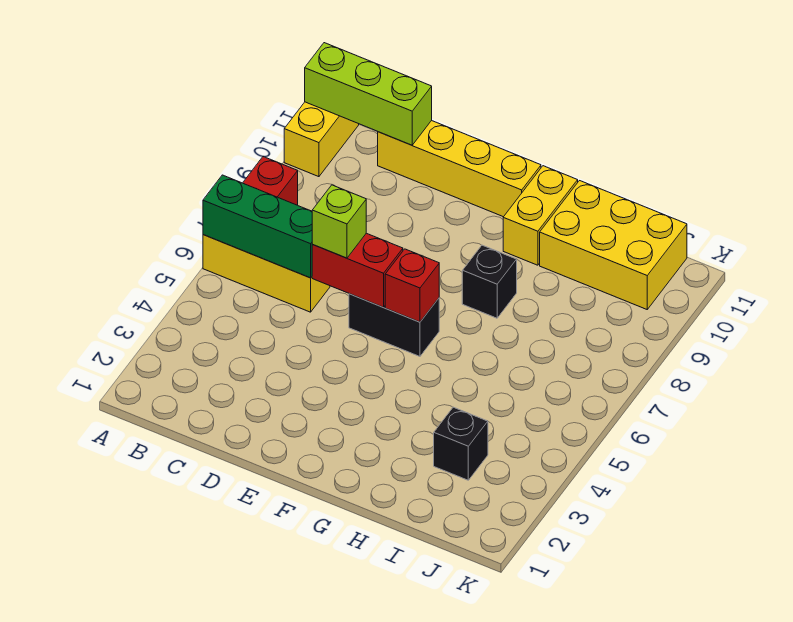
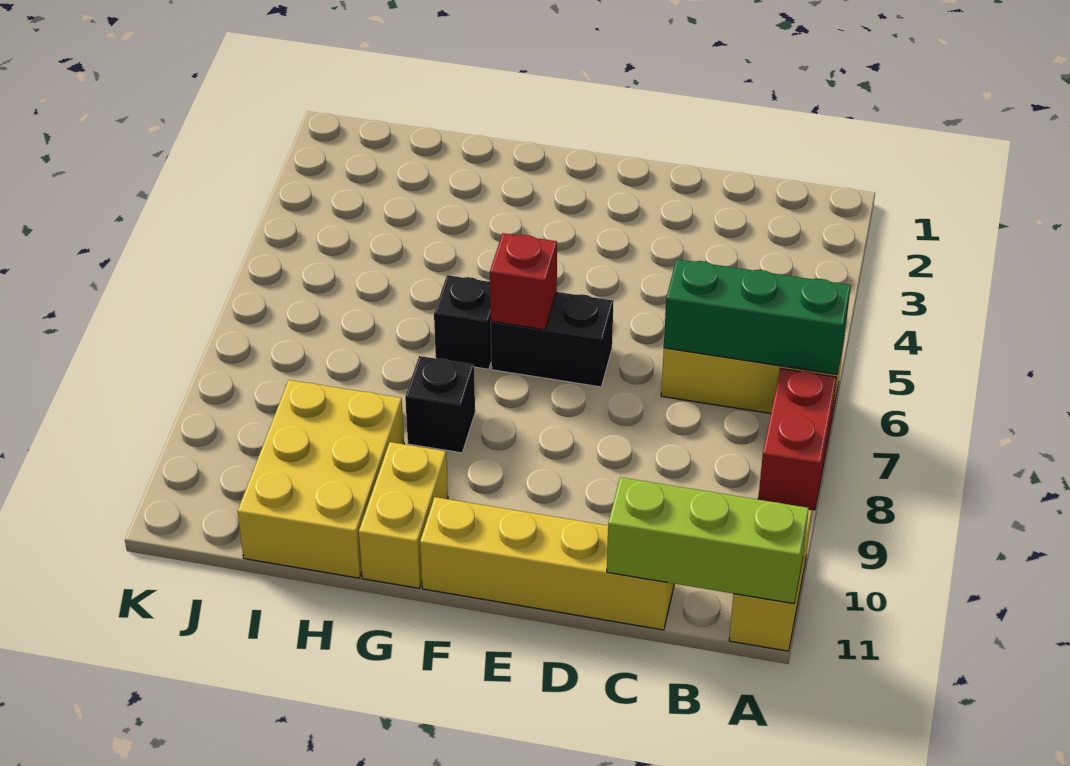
red 1x2 brick [312,233,403,307] -> none
lime 1x1 brick [312,185,366,258] -> none
yellow 2x3 brick [540,181,687,309] -> yellow 2x3 brick turned to [237,380,404,578]
black 1x1 brick [434,407,488,480] -> black 1x1 brick moved to [434,275,491,369]

